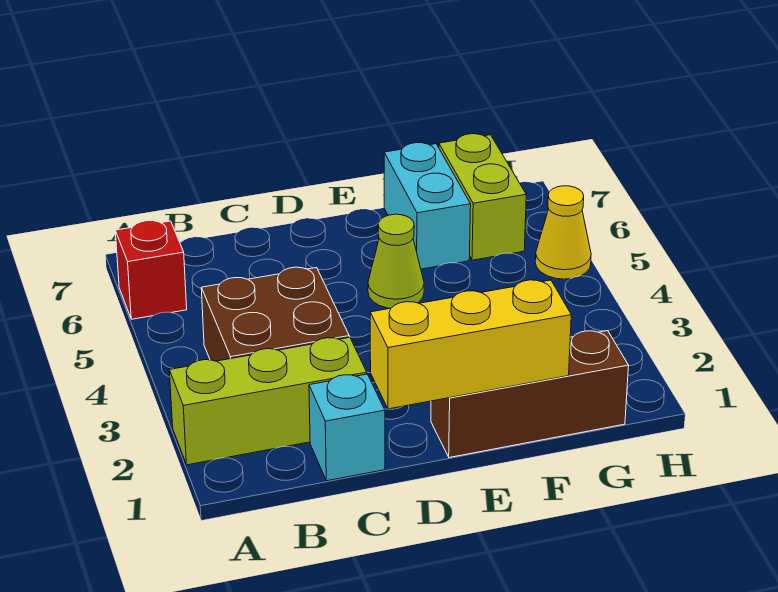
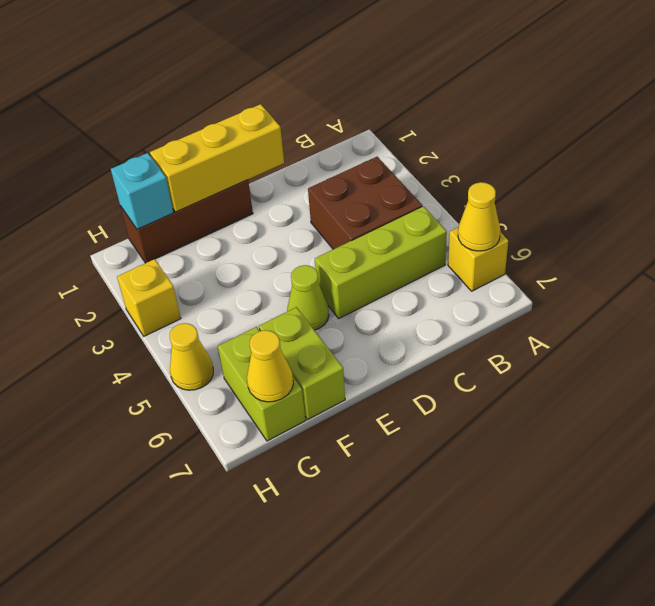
lime 1x3 brick [169,337,367,465] -> lime 1x3 brick moved to [315,206,447,318]
red 1x1 brick [115,221,187,319] -> yellow 1x1 brick [448,228,508,291]
none -> yellow 1x1 cone [458,182,500,251]
cyan 1x1 brick [309,374,385,481] -> cyan 1x1 brick moved to [111,153,174,229]
cyan 1x2 brick [384,143,471,269] -> lime 1x2 brick [259,307,345,420]
none -> yellow 1x1 cone [247,330,293,402]
none -> yellow 1x1 brick [117,259,181,336]

